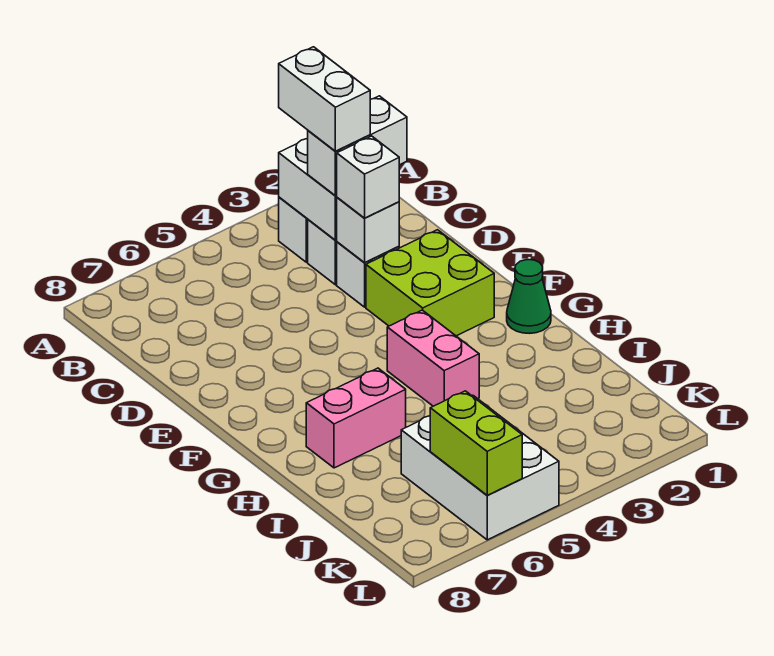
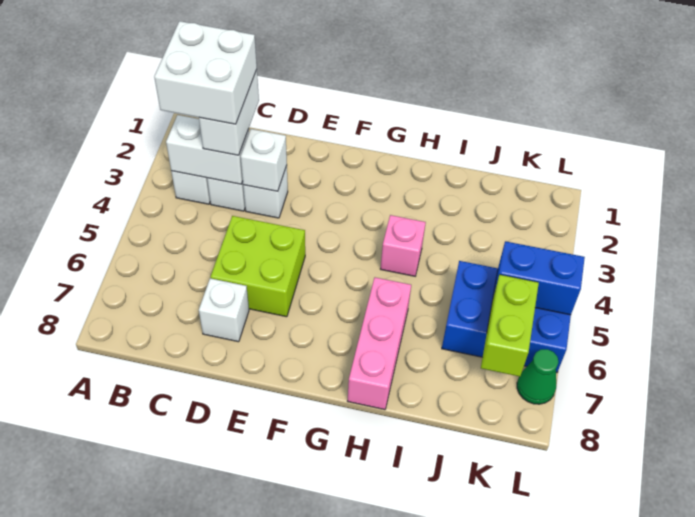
white 1x2 brick [279,47,370,151] -> white 2x2 brick [154,21,257,124]
white 1x1 brick [336,136,399,218] -> white 1x1 brick moved to [199,278,249,342]
lime 2x2 brick [366,230,494,336] -> lime 2x2 brick moved to [211,216,305,317]
green 1x1 cone [507,260,551,333] -> green 1x1 cone moved to [517,349,559,404]
pink 1x2 brick [387,310,479,406] -> pink 1x1 brick [381,215,426,276]
pink 1x2 brick [306,368,406,468] -> pink 1x3 brick [348,277,411,410]
white 2x3 brick [401,395,559,540] -> blue 2x3 brick [442,261,571,373]
none -> blue 1x2 brick [493,241,585,315]
lime 1x2 brick [430,391,522,495] -> lime 1x2 brick turned to [481,275,539,377]

